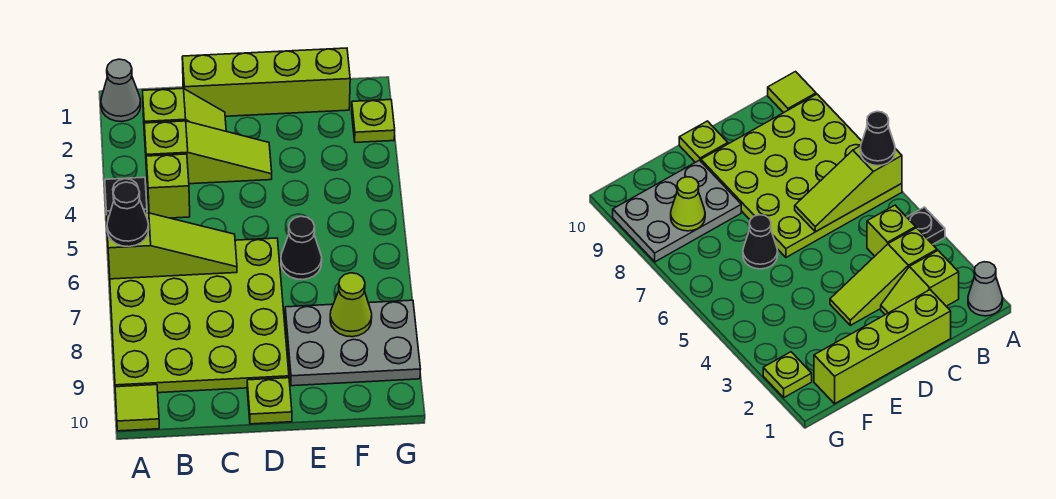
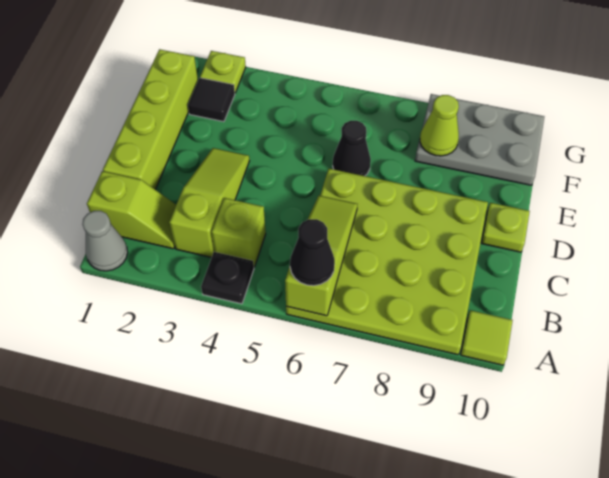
lime 1x2 slope [143,88,226,136] -> lime 1x2 slope turned to [87,171,176,249]
grey 2x3 plate [285,300,421,386] -> grey 2x3 plate turned to [415,94,544,185]
none -> black 1x1 tile [188,78,235,122]

